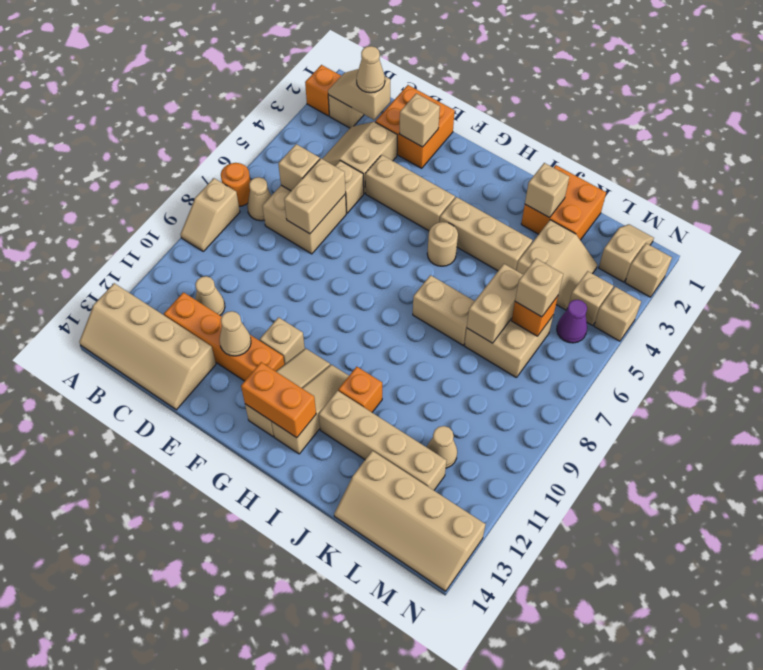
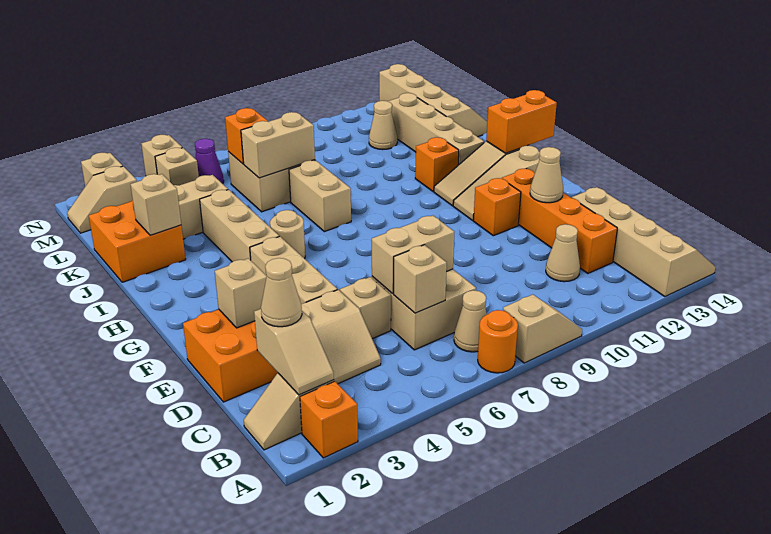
tan 1x1 brick [260,317,305,364] -> orange 1x1 brick [473,178,521,236]
orange 1x2 brick [241,362,316,438] -> orange 1x2 brick turned to [486,90,557,153]
tan 1x1 brick [515,259,563,317] -> none

